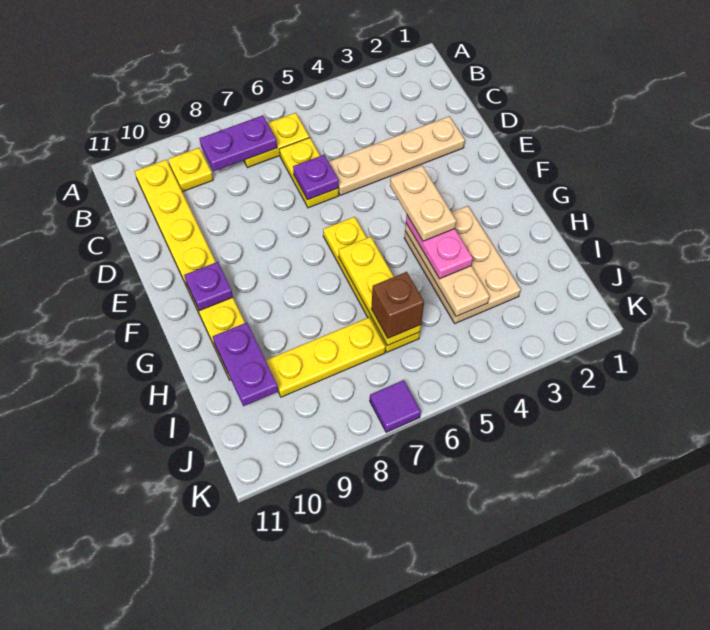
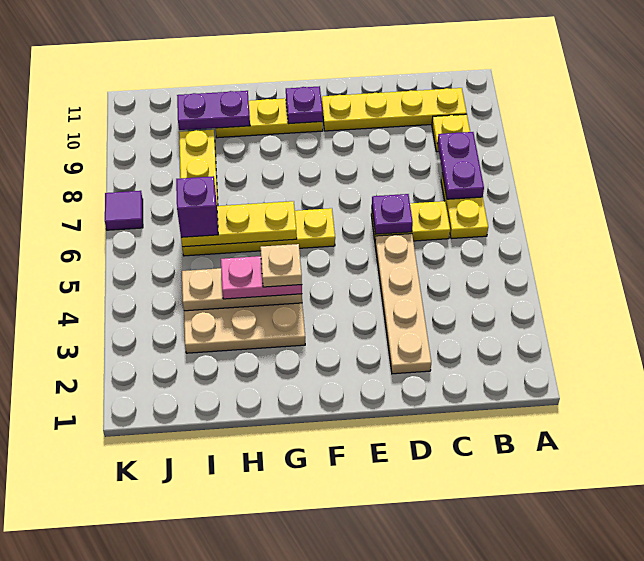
tan 1x2 plate [390,166,456,241] -> tan 1x1 plate [260,244,302,287]
brown 1x1 brick [371,272,424,338] -> purple 1x1 brick [176,176,218,237]

